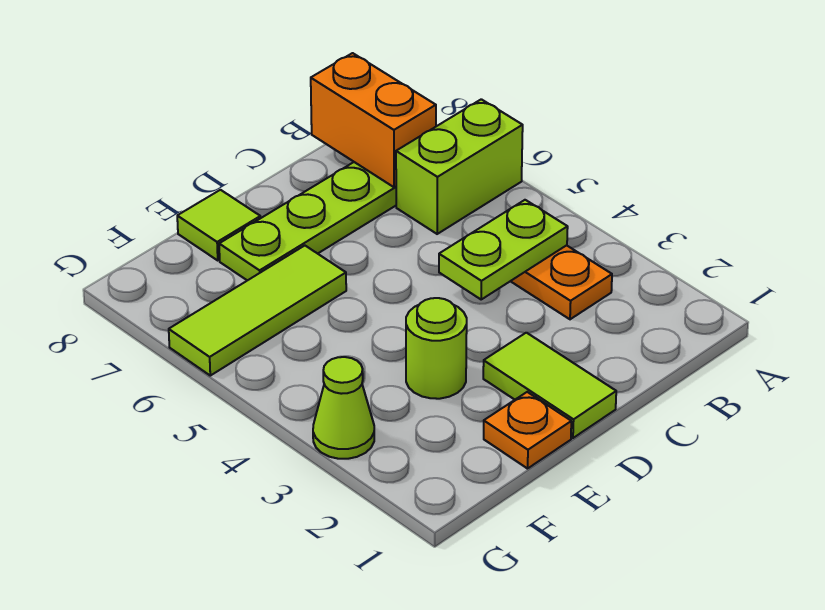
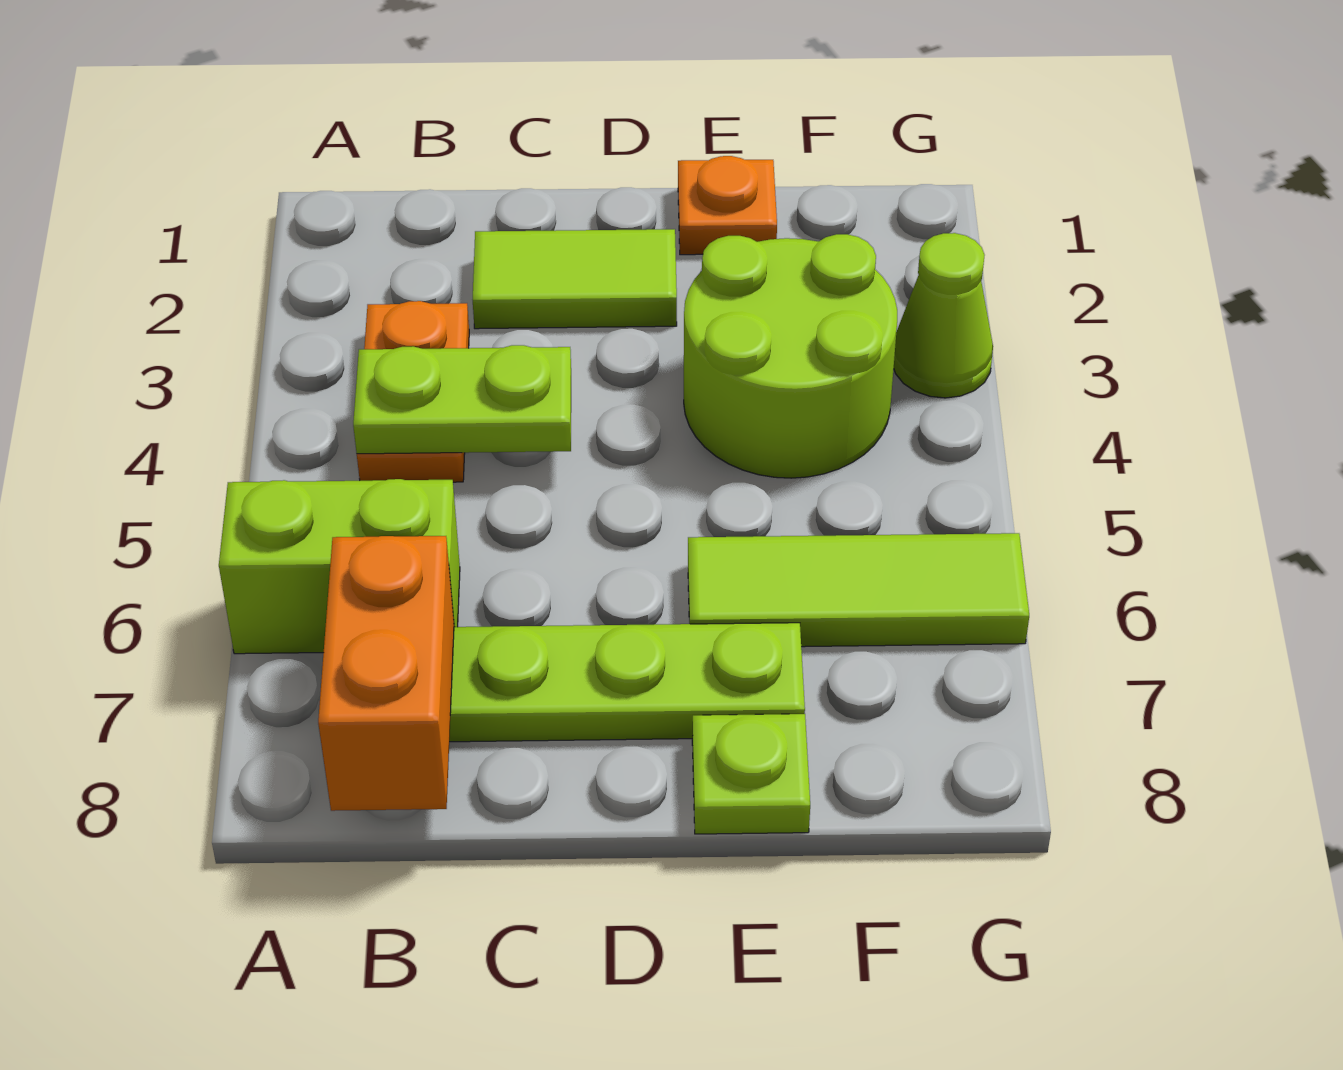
lime 1x2 tile [483,333,616,438] -> lime 1x2 tile turned to [473,229,677,329]
lime 1x1 round brick [406,298,467,399] -> lime 2x2 round brick [684,234,897,478]
lime 1x1 tile [177,190,260,260] -> lime 1x1 plate [692,714,810,834]

